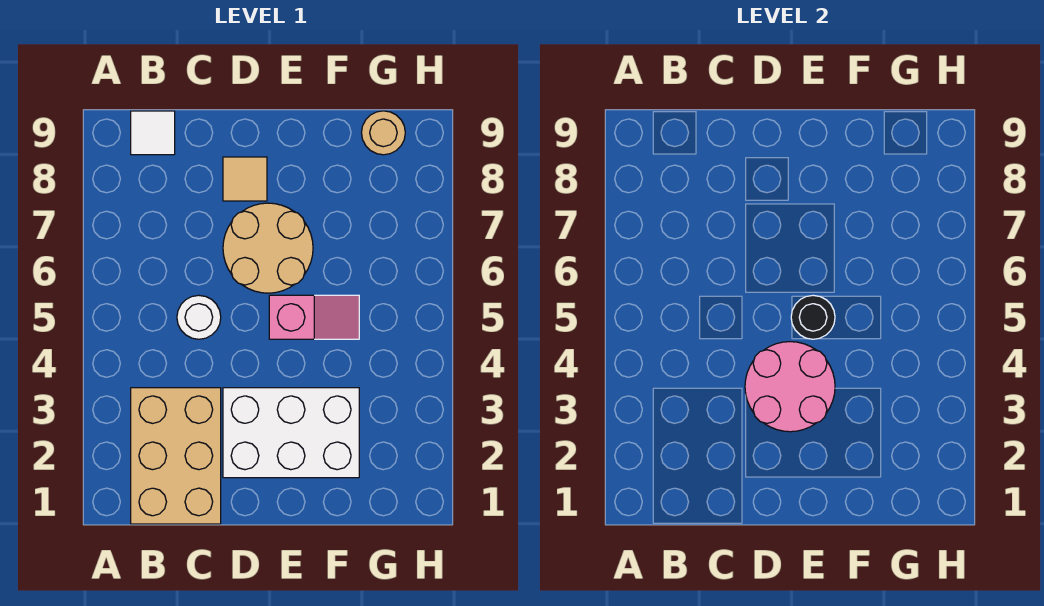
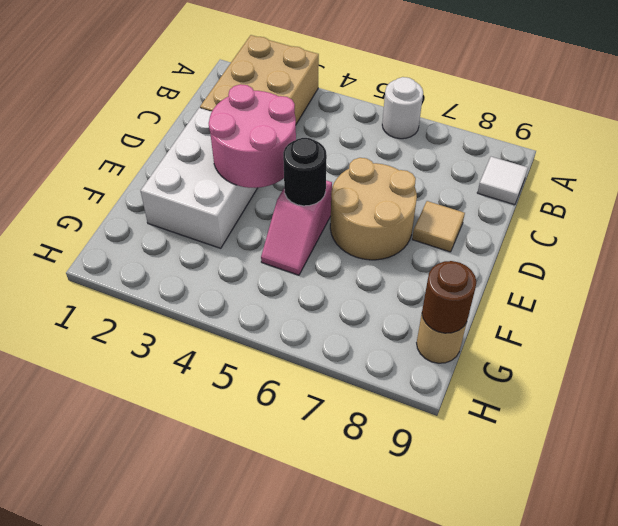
tan 2x3 brick [131,388,221,524] -> tan 2x3 brick turned to [200,35,319,124]
white 1x1 round brick [177,295,221,339] -> white 1x1 round brick moved to [382,77,423,139]
none -> brown 1x1 round brick [422,261,476,333]

